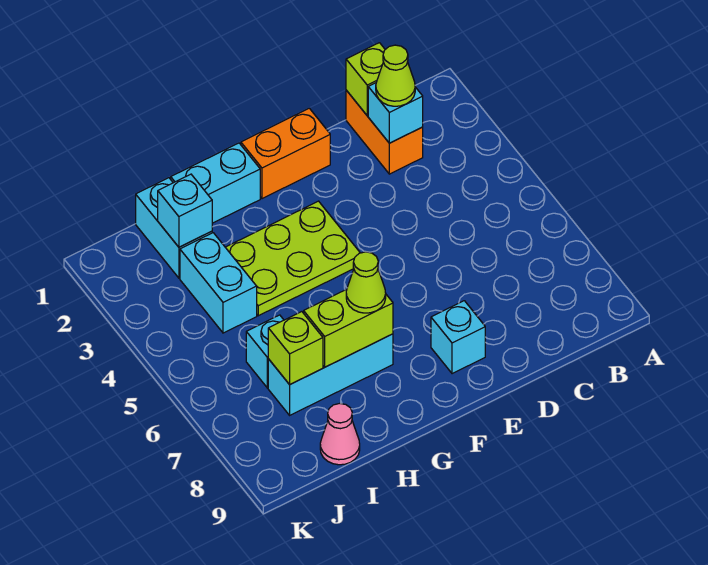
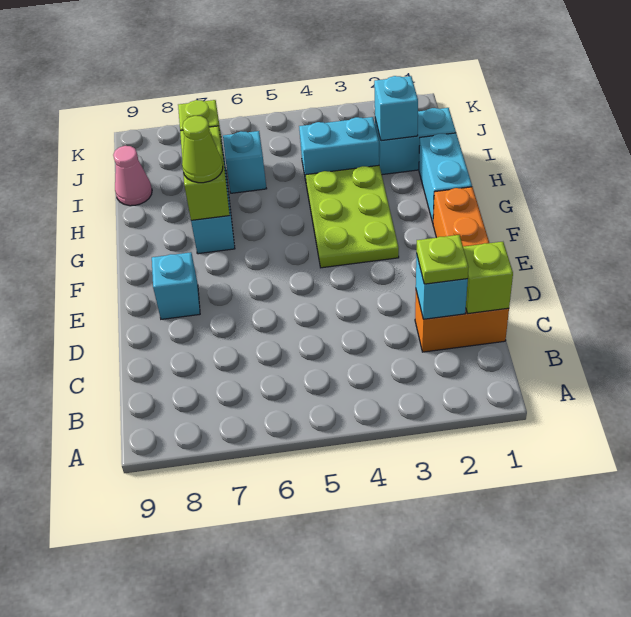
lime 1x1 cone [376,45,415,106] -> lime 1x1 plate [416,235,469,284]

